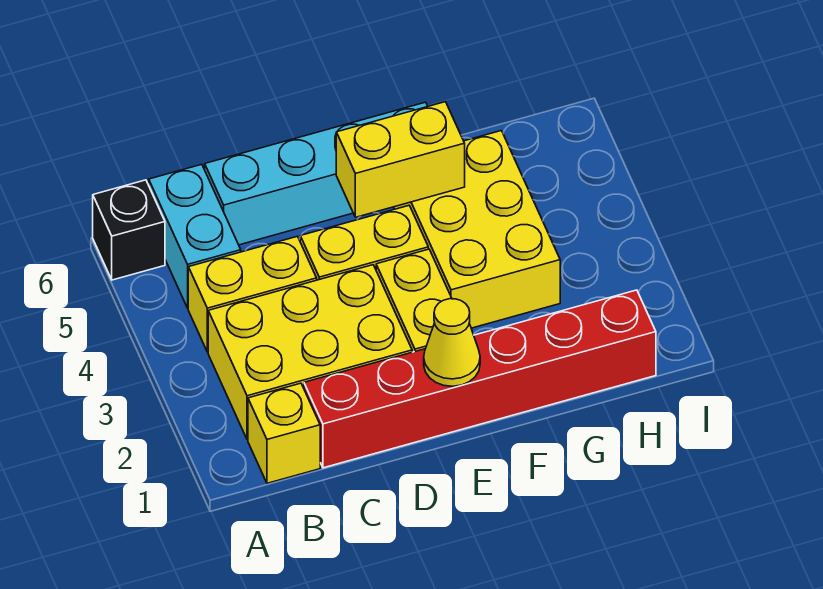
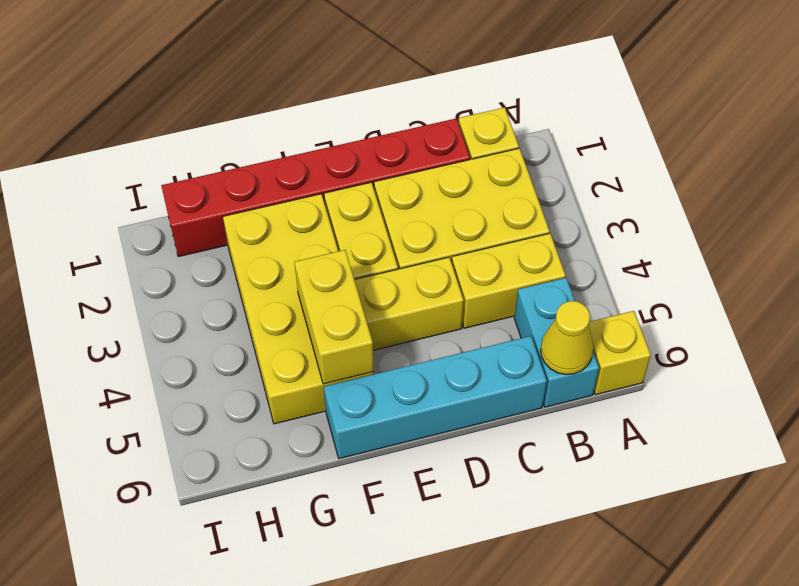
black 1x1 brick [93,180,165,280] -> yellow 1x1 brick [588,311,651,395]
yellow 1x1 cone [424,299,480,386] -> yellow 1x1 cone moved to [541,301,593,375]
yellow 1x2 brick [336,102,465,217] -> yellow 1x2 brick turned to [295,250,374,384]
yellow 2x3 brick [394,131,560,328] -> yellow 2x4 brick [223,194,374,424]

